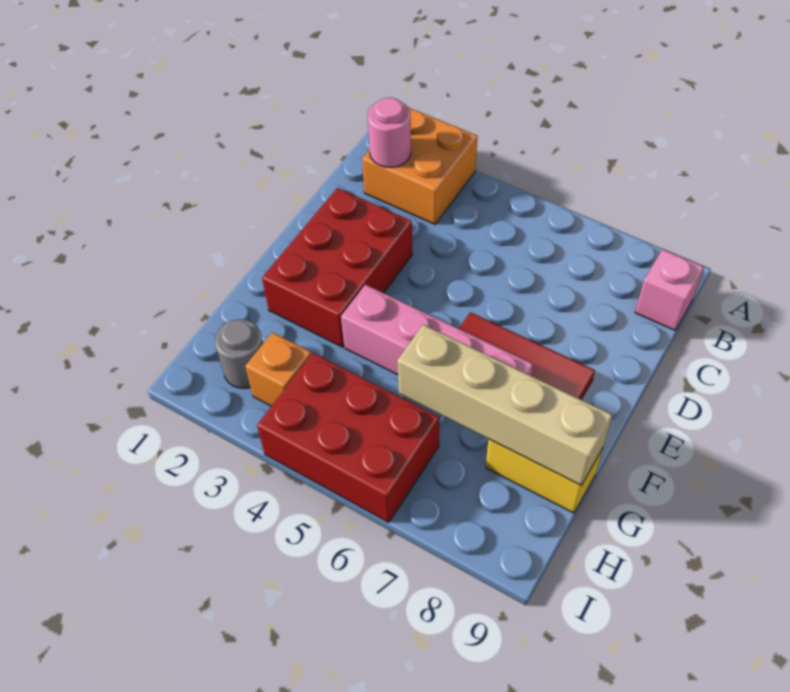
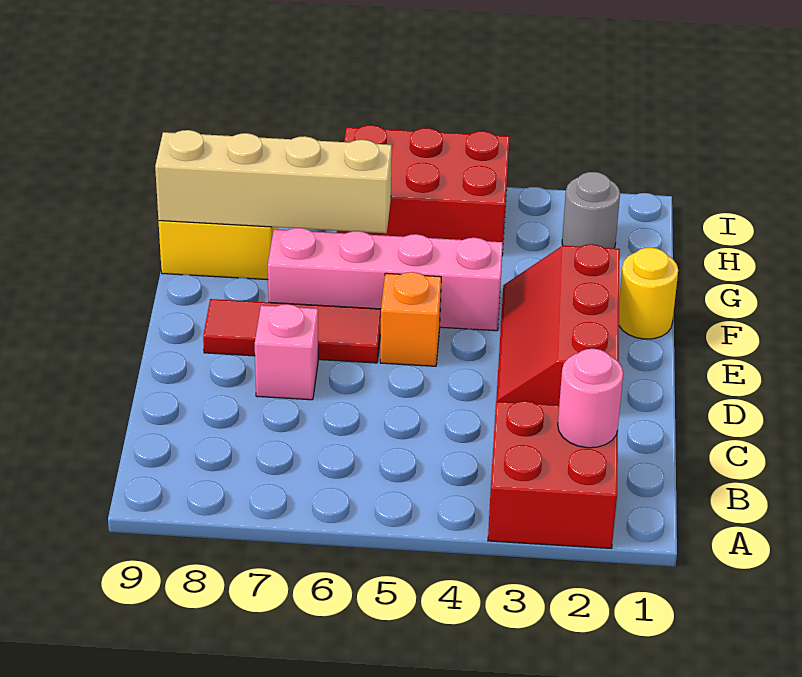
orange 2x2 brick [362,108,477,224] -> red 2x2 brick [488,401,618,548]
pink 1x1 brick [635,249,704,331] -> pink 1x1 brick moved to [255,304,318,400]
red 2x3 brick [262,188,412,347] -> red 2x3 slope [496,244,620,405]
none -> yellow 1x1 round brick [619,248,678,339]
orange 1x1 brick [245,332,311,406] -> orange 1x1 brick moved to [380,272,441,366]

